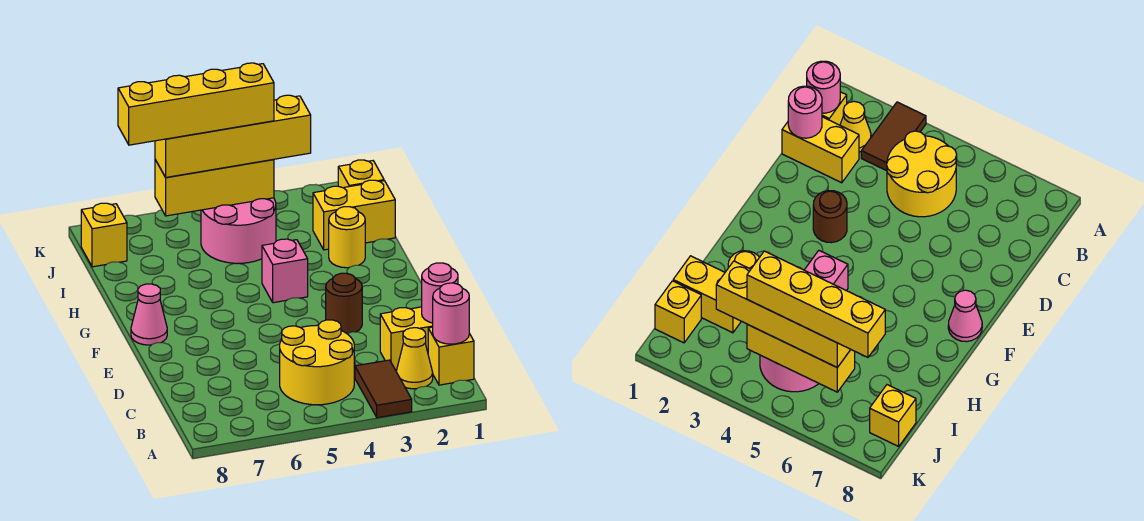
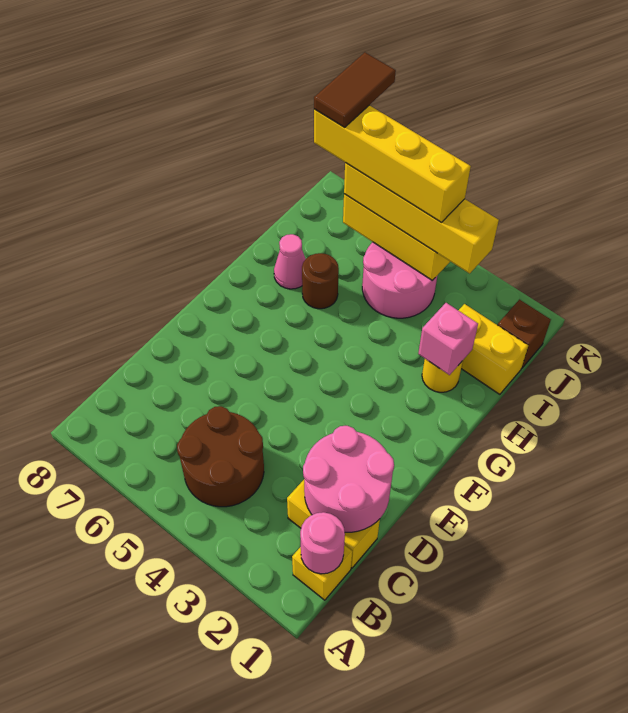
brown 1x2 tile [355,360,412,418] -> brown 1x2 tile moved to [314,52,396,127]
yellow 1x1 cone [396,328,433,389] -> none
yellow 2x2 round brick [280,320,354,405] -> brown 2x2 round brick [177,406,264,507]
pink 1x1 round brick [422,263,458,323] -> pink 2x2 round brick [303,426,394,532]
brown 1x1 round brick [326,273,362,334] -> brown 1x1 round brick moved to [302,253,339,309]
pink 1x1 cone [131,284,167,345] -> pink 1x1 cone moved to [274,234,306,289]
pink 1x1 brick [262,239,308,303] -> pink 1x1 brick moved to [418,303,478,375]
yellow 1x1 brick [338,160,384,188] -> brown 1x1 brick [498,299,551,368]
yellow 1x1 brick [81,203,127,267] -> none

